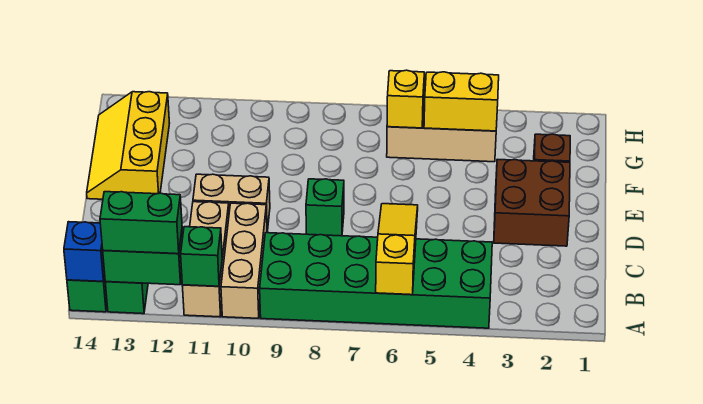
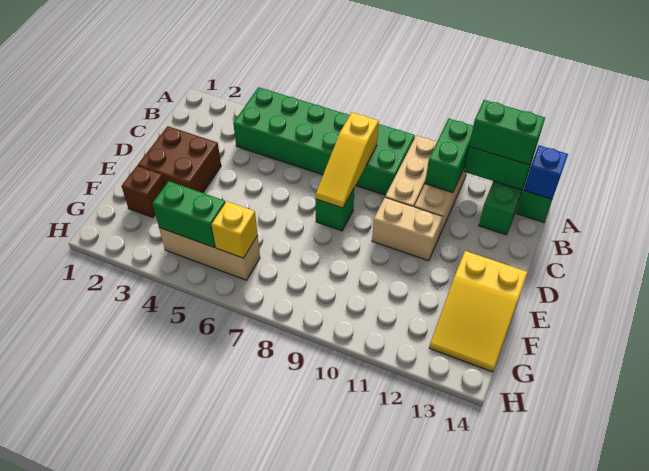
yellow 1x3 slope [376,204,418,295] -> yellow 1x3 slope moved to [315,113,379,208]
green 1x1 brick [181,227,222,286] -> green 1x2 brick [425,119,473,193]
yellow 2x3 slope [87,92,170,199] -> yellow 2x3 slope turned to [429,251,527,372]
yellow 1x2 brick [424,72,499,131] -> green 1x2 brick [153,181,225,247]

